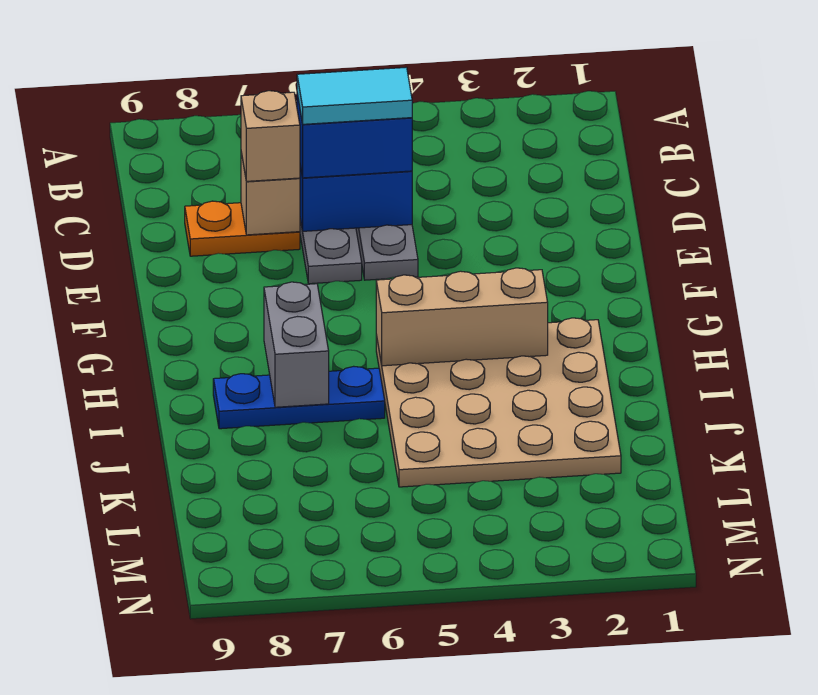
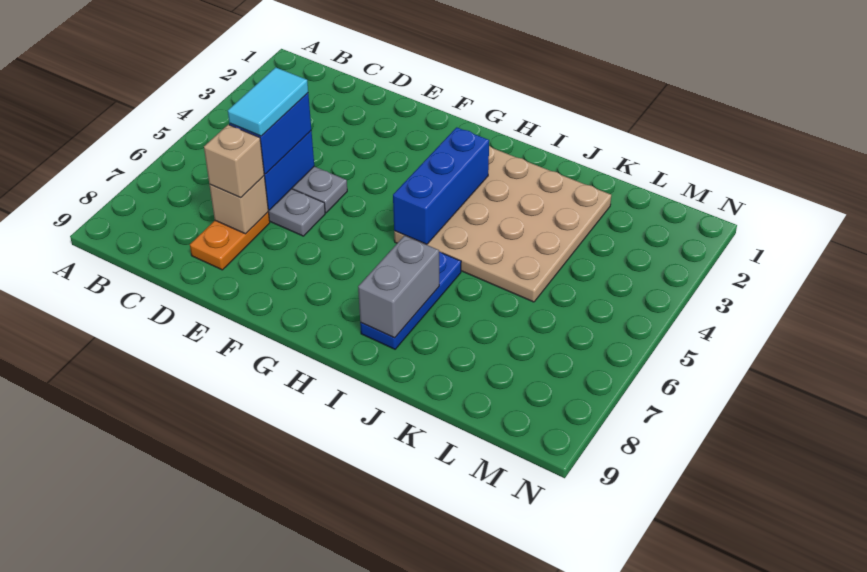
tan 1x3 brick [376,268,548,366] -> blue 1x3 brick [393,127,489,244]
grey 1x2 brick [264,282,329,407] -> grey 1x2 brick turned to [358,235,439,338]

